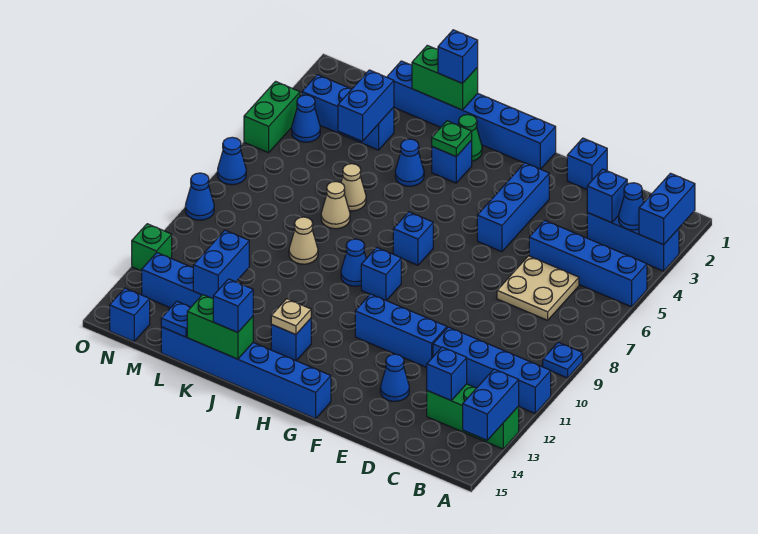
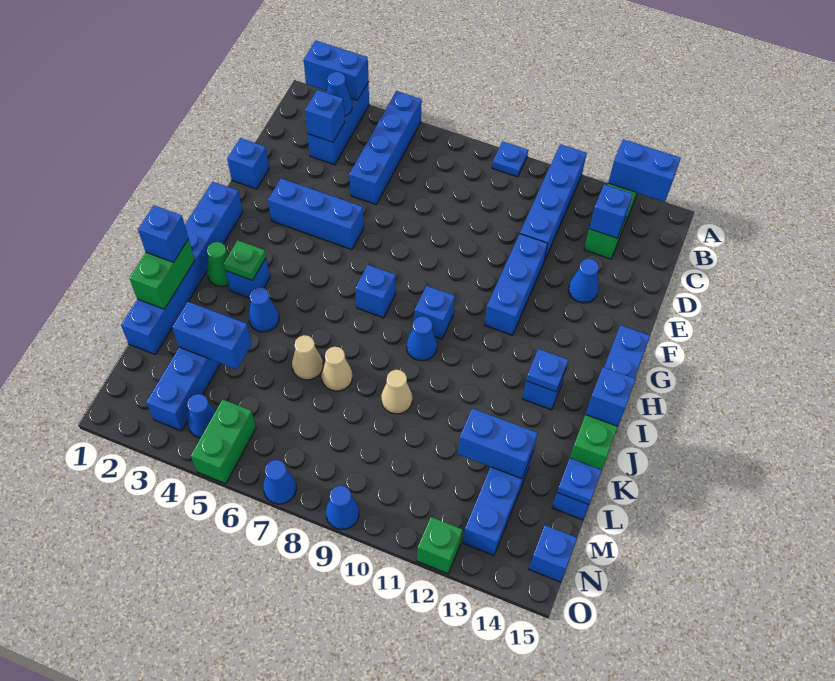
tan 2x2 plate [497,256,579,320] -> none
tan 1x1 plate [271,299,311,335] -> blue 1x1 plate [526,349,568,392]
green 1x2 brick [244,81,300,153] -> green 1x2 brick turned to [191,399,256,484]

